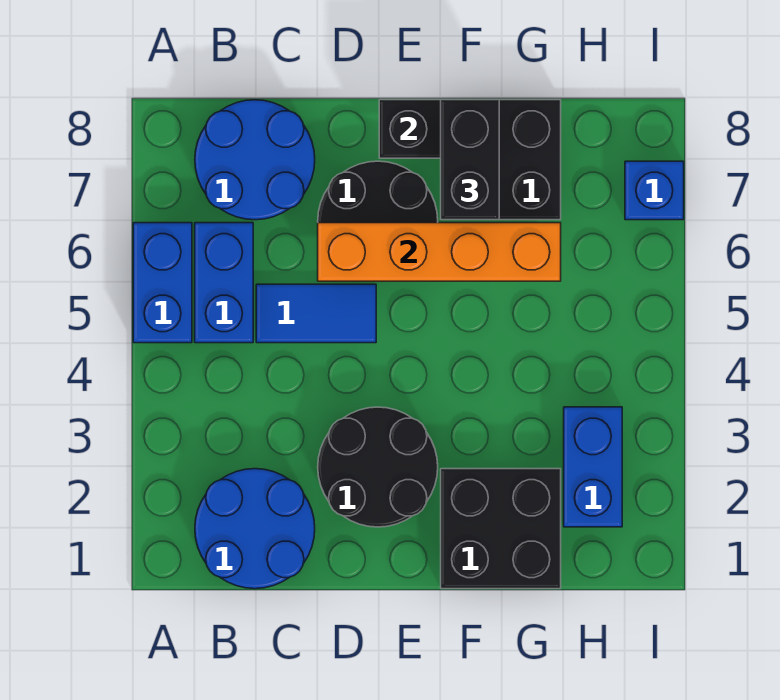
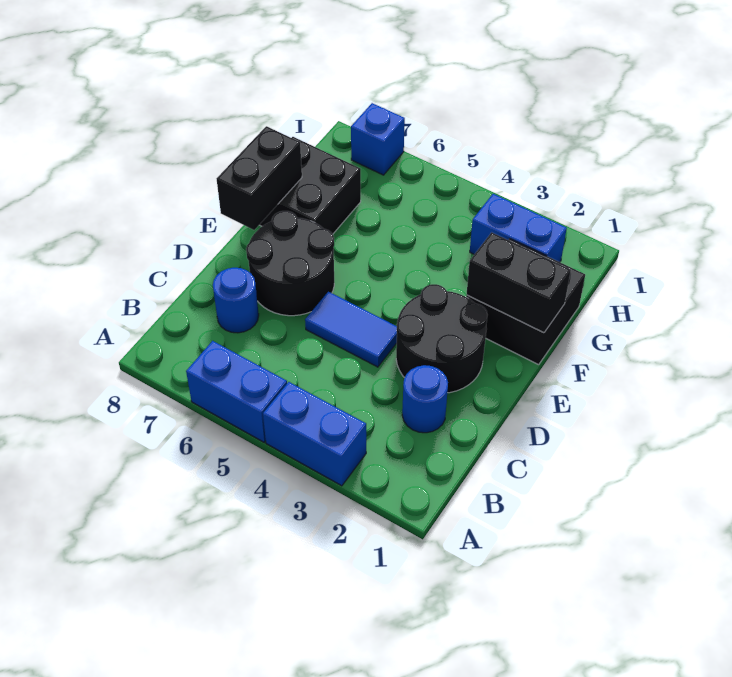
blue 2x2 round brick [195,469,315,589] -> blue 1x1 round brick [402,365,448,433]
blue 1x2 brick [195,223,253,343] -> blue 1x2 brick moved to [263,382,366,486]
blue 2x2 round brick [195,100,315,220] -> blue 1x1 round brick [213,268,259,333]
blue 1x2 tile [256,284,376,343] -> blue 1x2 tile turned to [305,292,397,367]
orange 1x4 brick [318,223,561,281] -> none
black 1x2 brick [441,100,499,220] -> black 1x2 brick moved to [466,232,571,333]

